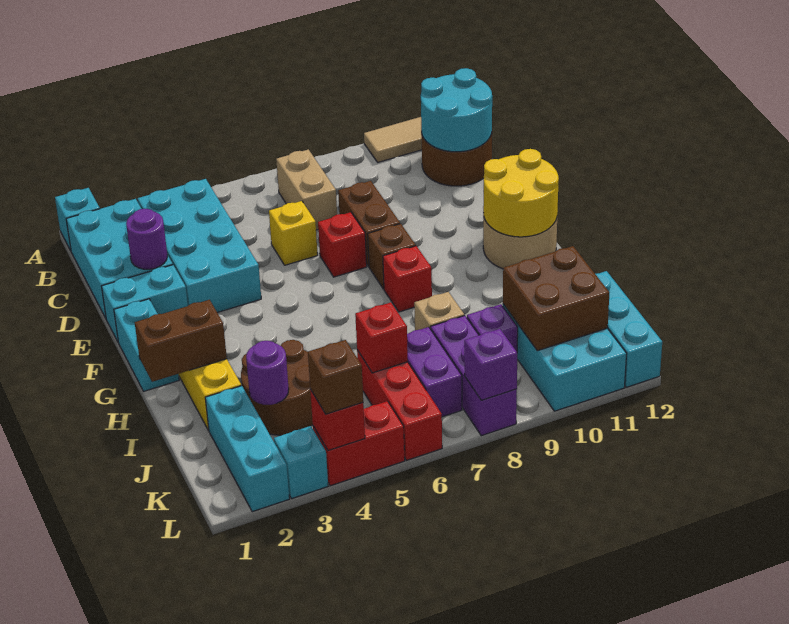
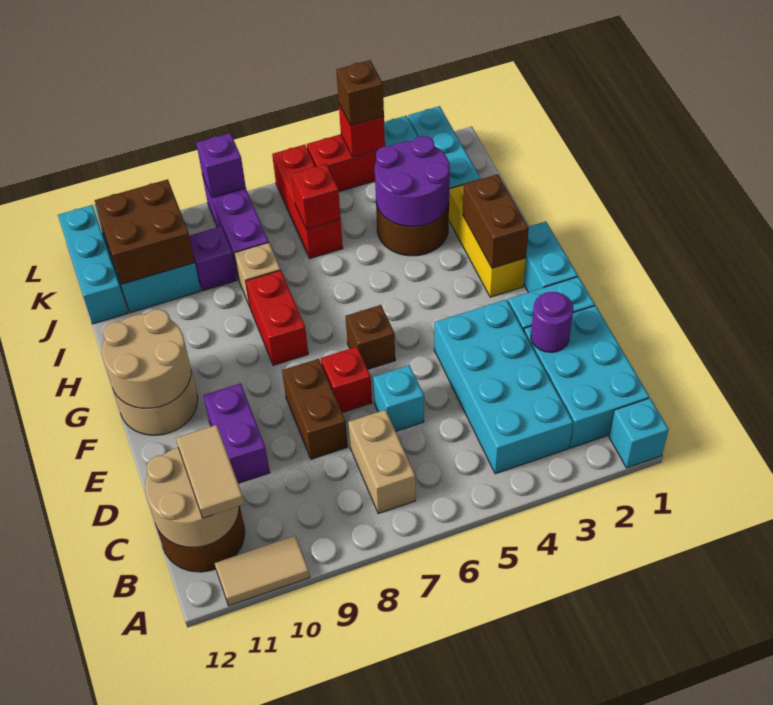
cyan 2x2 round brick [421,68,492,152] -> tan 2x2 round brick [145,448,239,547]
none -> tan 1x2 tile [176,425,244,518]
yellow 1x1 brick [269,201,318,265] -> cyan 1x1 brick [373,365,424,431]
brown 1x1 brick [368,224,416,289] -> brown 1x1 brick moved to [346,305,395,369]
yellow 2x2 round brick [483,149,559,237] -> tan 2x2 round brick [102,309,191,408]
red 1x1 brick [383,246,432,312] -> red 1x2 brick [246,270,308,365]
brown 1x2 brick [135,300,227,382] -> brown 1x2 brick turned to [463,174,529,268]
purple 1x1 round brick [246,341,289,405] -> purple 2x2 round brick [375,136,450,227]
purple 1x2 brick [407,327,462,417] -> purple 1x2 brick moved to [203,383,270,483]

